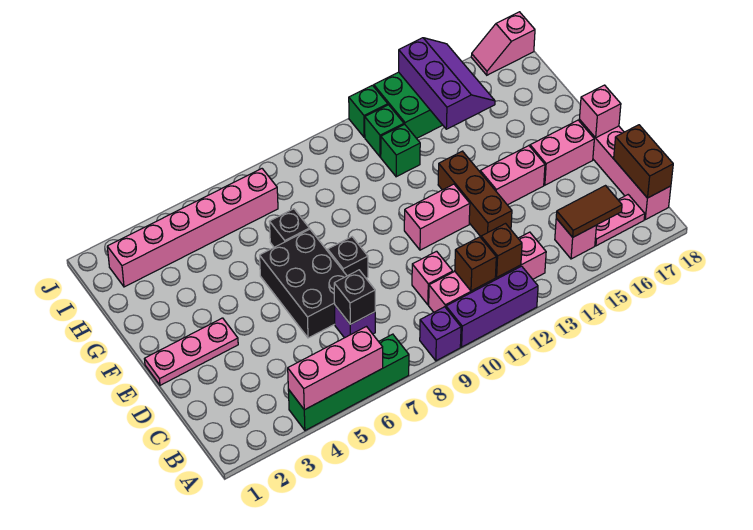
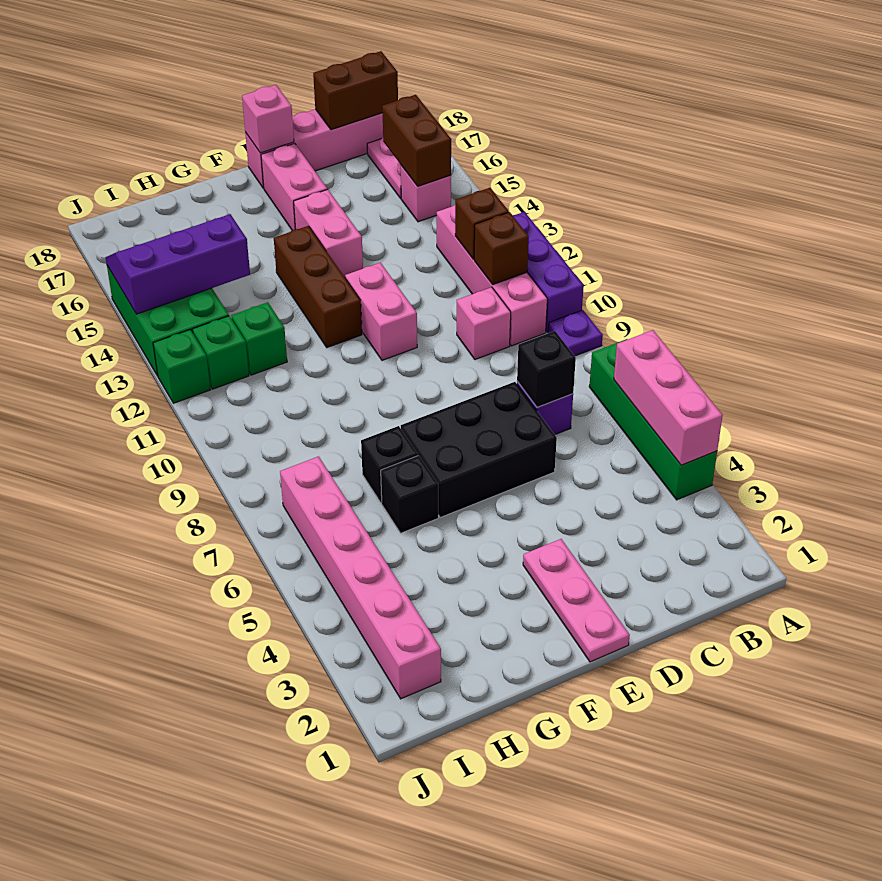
purple 1x1 brick [420,307,461,361] -> purple 1x1 plate [548,310,603,356]
brown 1x2 tile [556,186,622,237] -> brown 1x2 brick [382,95,451,186]
brown 1x3 brick [438,151,512,237] -> brown 1x3 brick turned to [274,226,362,348]
black 1x1 brick [328,237,368,278] -> black 1x1 brick moved to [381,455,438,533]
pink 1x2 slope [471,12,535,75] -> none

